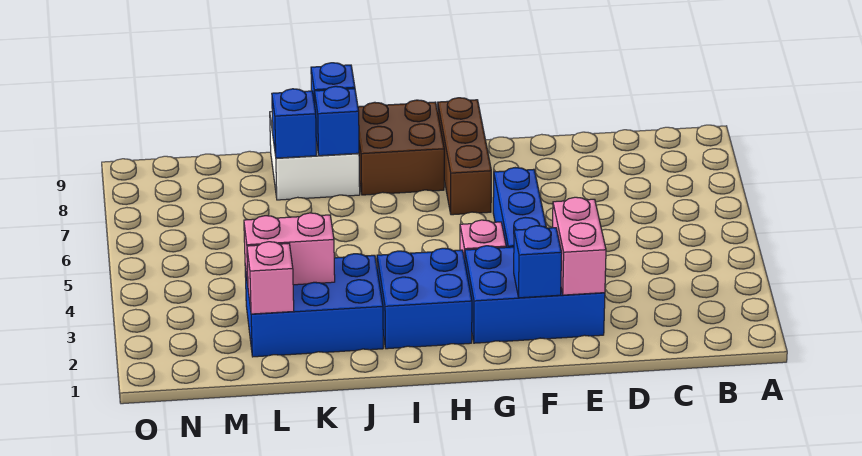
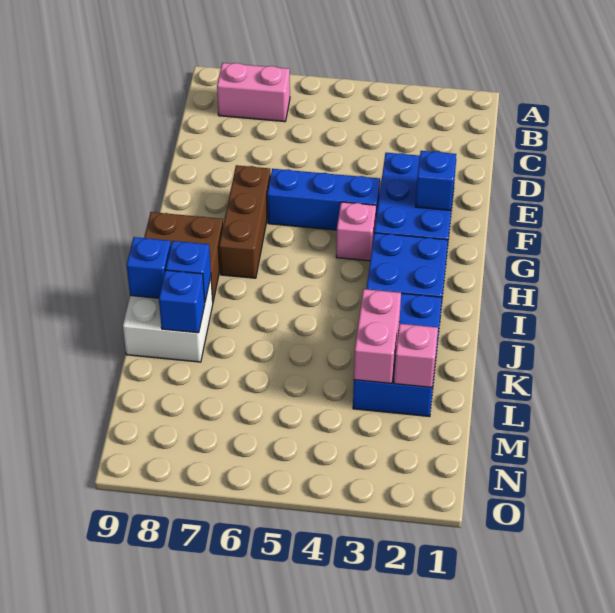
pink 1x2 brick [552,197,606,295] -> pink 1x2 brick moved to [217,63,290,122]
brown 1x3 brick [438,98,491,215] -> brown 1x3 brick turned to [219,165,271,278]

